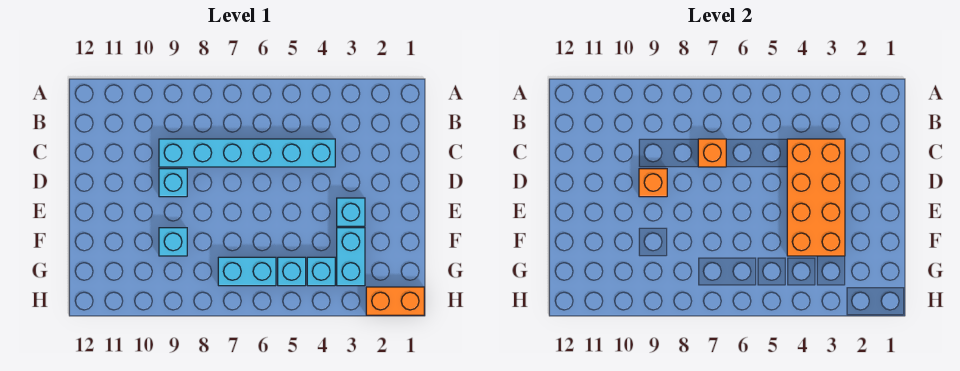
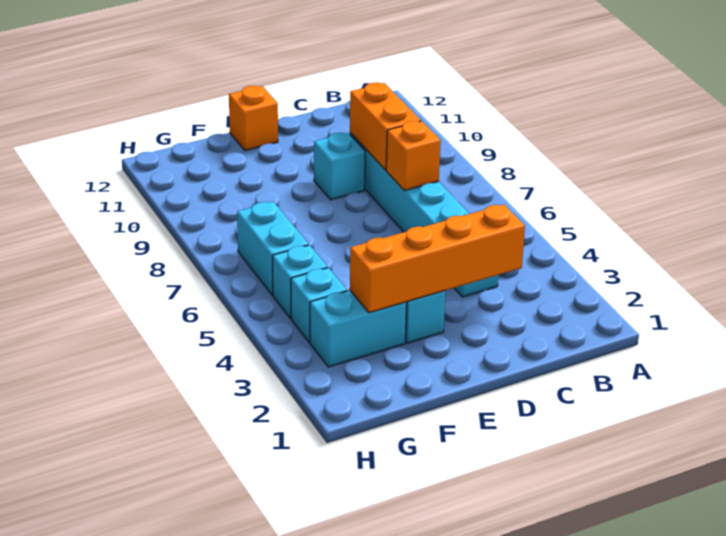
orange 2x4 brick [787,139,845,256] -> orange 1x4 brick [350,204,525,313]
orange 1x1 brick [639,169,667,197] -> orange 1x1 brick moved to [229,86,278,150]
cyan 1x1 brick [159,228,187,256] -> none
orange 1x2 brick [366,287,424,315] -> orange 1x2 brick moved to [350,82,421,170]

